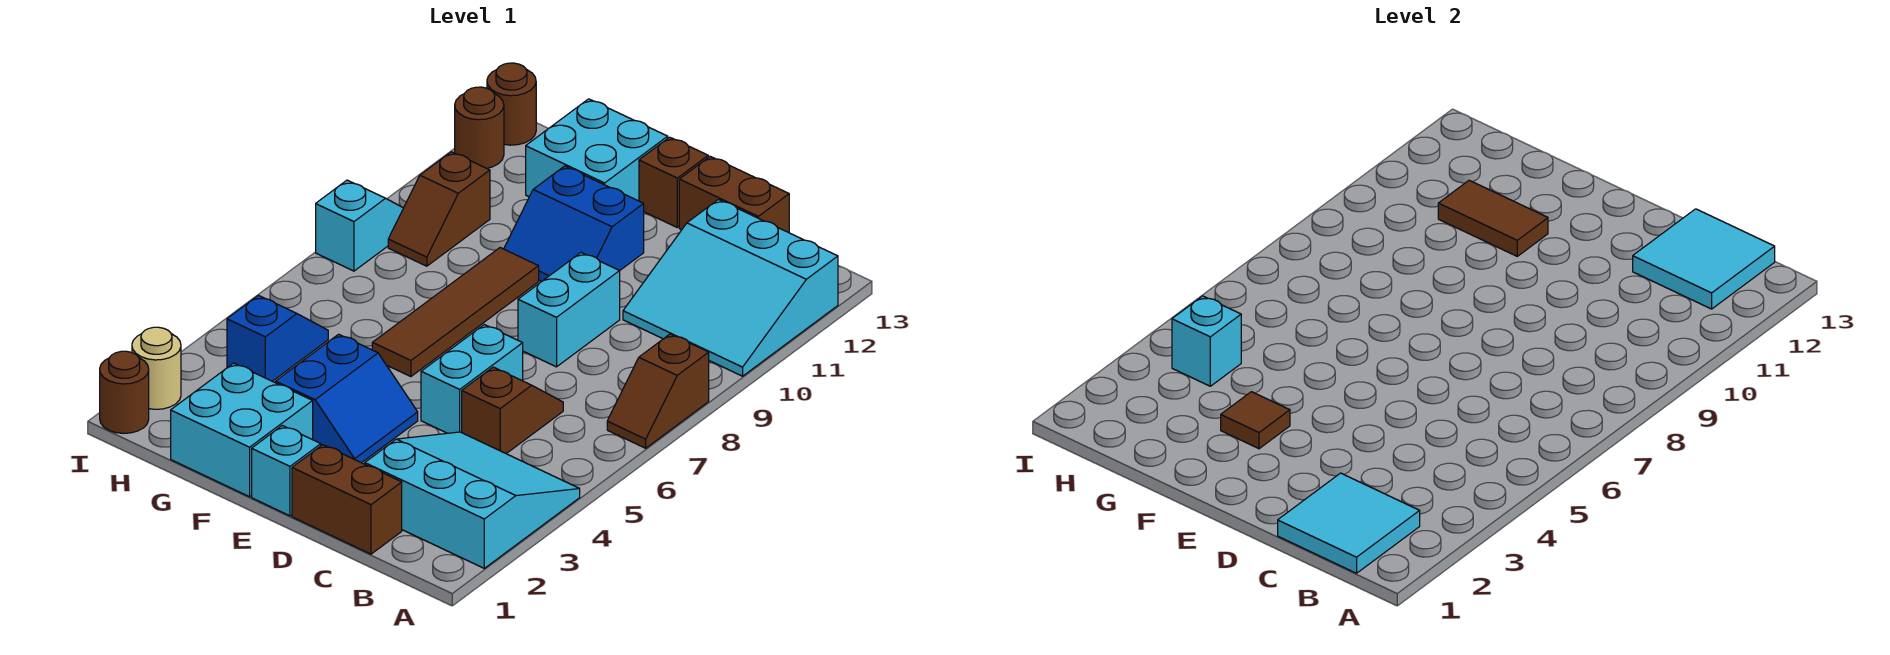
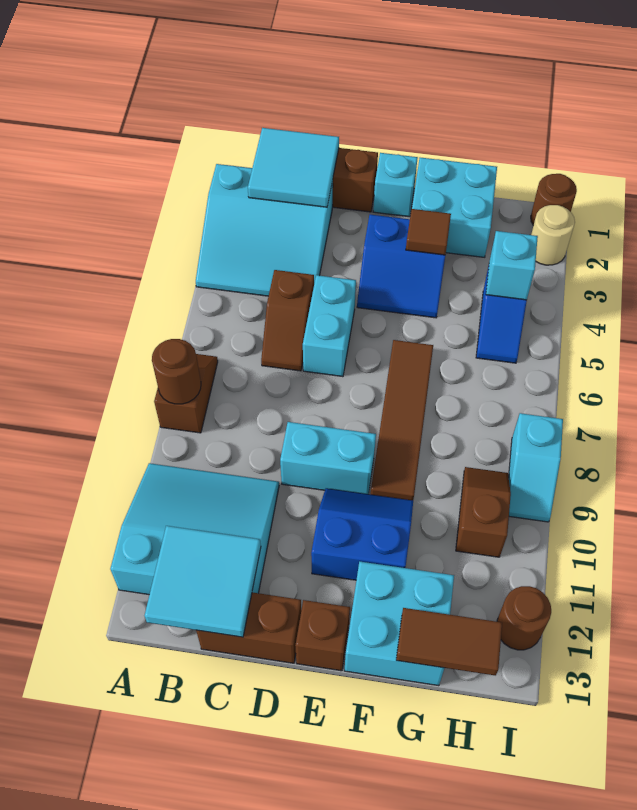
cyan 1x2 brick [518,253,620,367] -> cyan 1x2 brick turned to [280,422,376,494]
blue 2x2 slope [276,334,418,463] -> blue 2x2 slope turned to [357,215,445,318]
brown 1x2 tile [1438,180,1548,256] -> brown 1x2 tile moved to [396,608,502,675]
brown 1x1 round brick [487,63,536,145] -> brown 1x1 round brick moved to [152,339,201,404]

